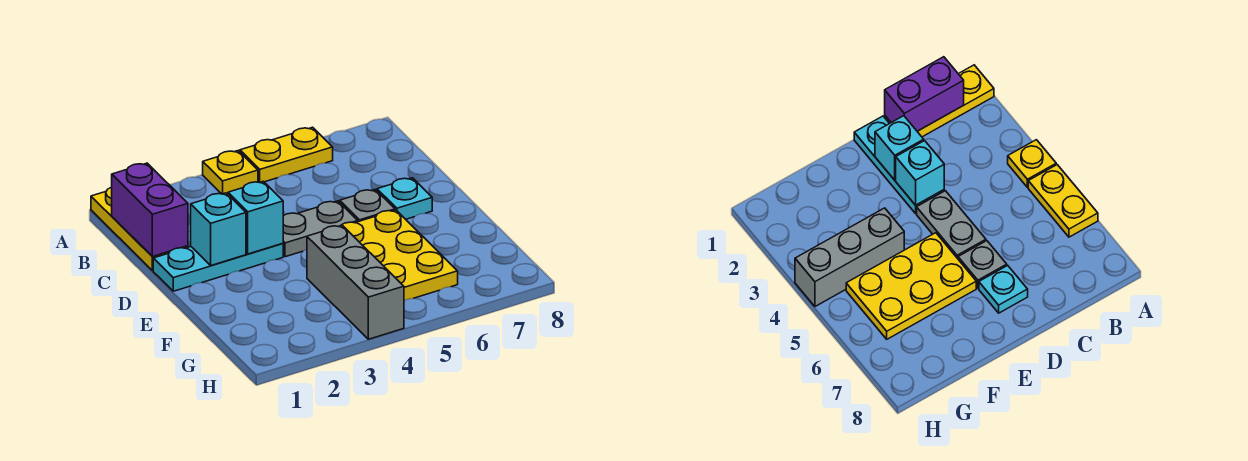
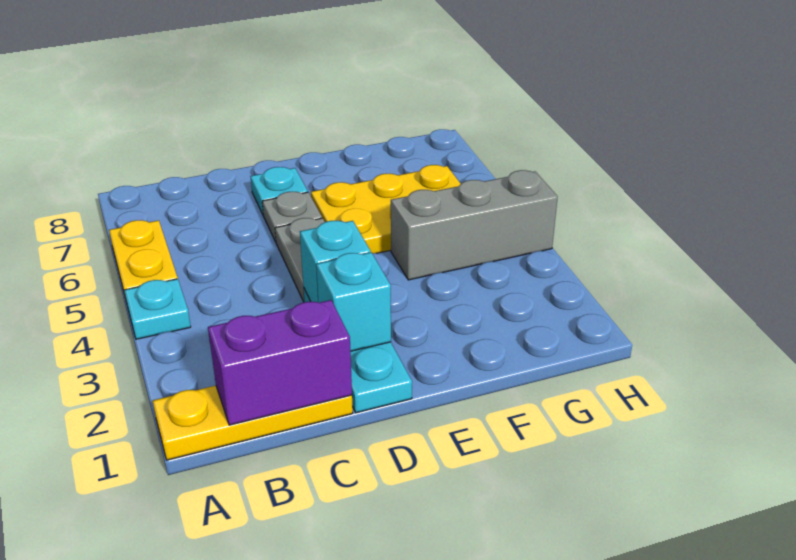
yellow 1x1 plate [203,151,258,194] -> cyan 1x1 plate [124,279,191,339]

